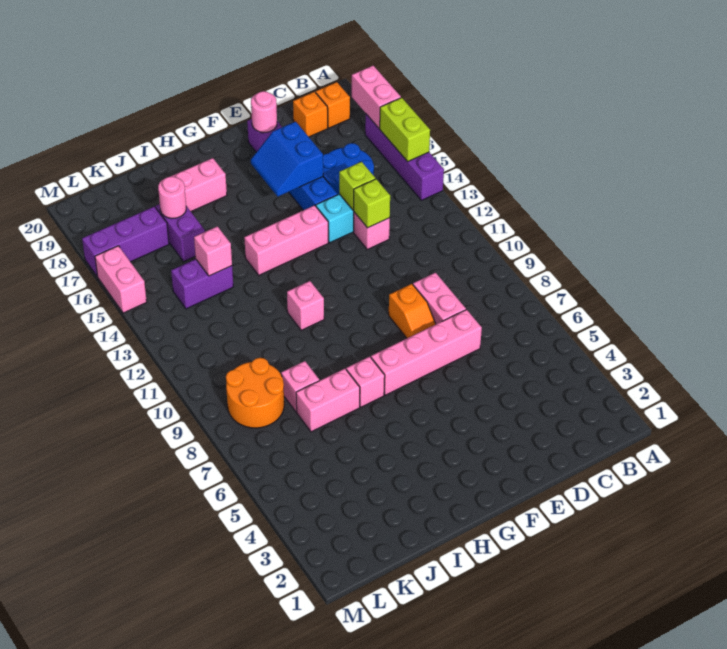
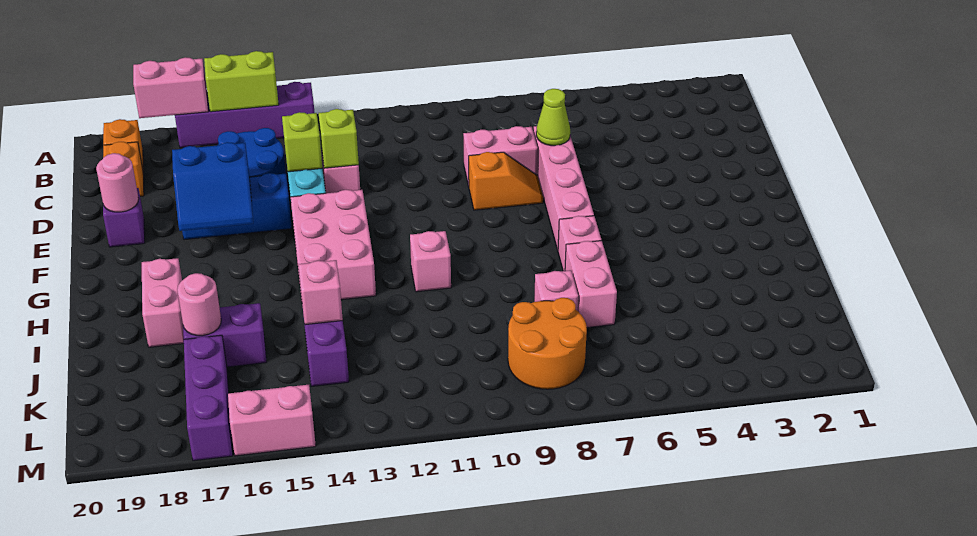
none -> lime 1x1 cone [536,89,570,146]
pink 1x3 brick [244,205,328,275] -> pink 2x3 brick [291,190,376,300]

